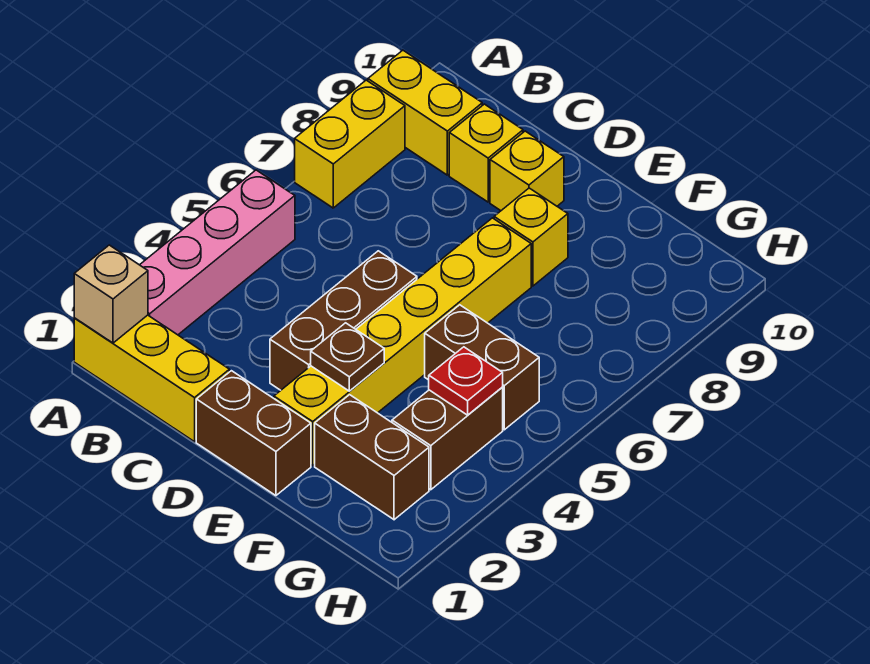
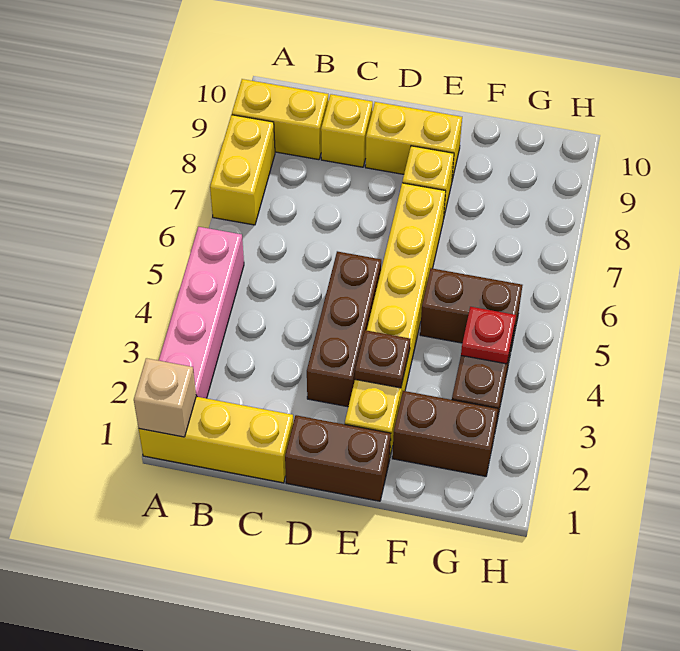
yellow 1x1 brick [490,131,564,211] -> yellow 1x2 brick [365,102,462,180]

